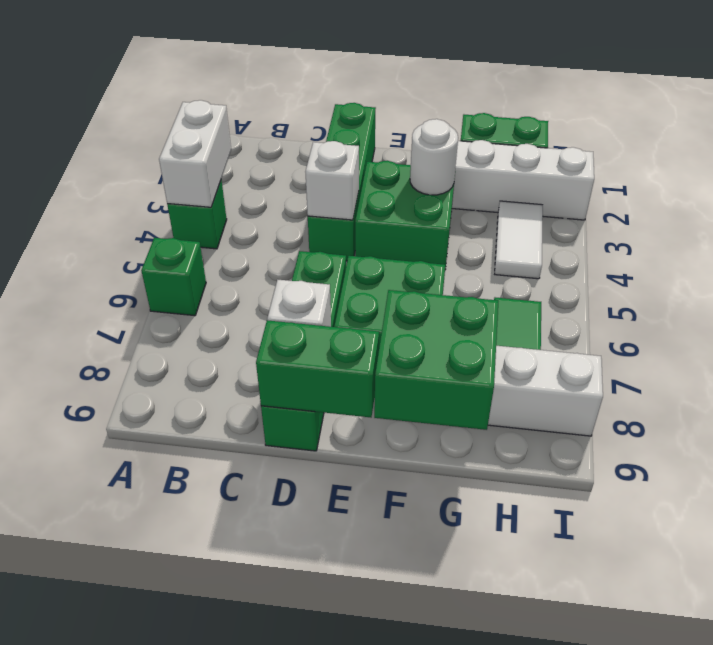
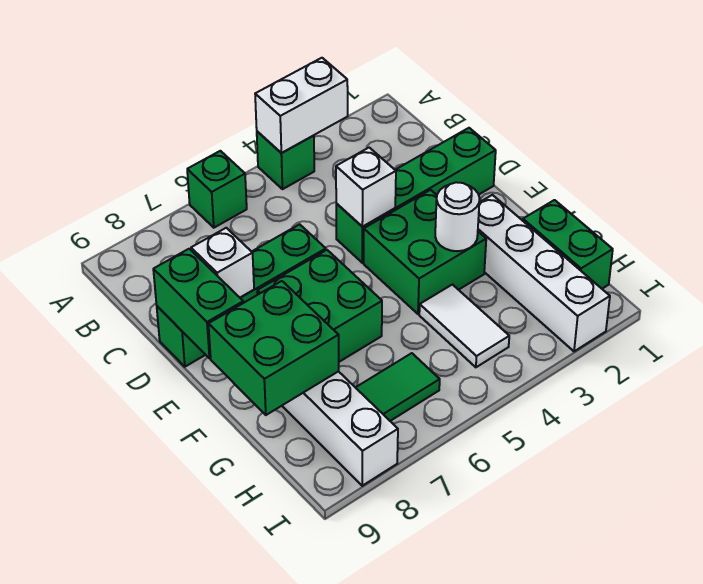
white 1x2 tile [495,201,543,279] -> white 1x2 tile turned to [419,285,509,367]

